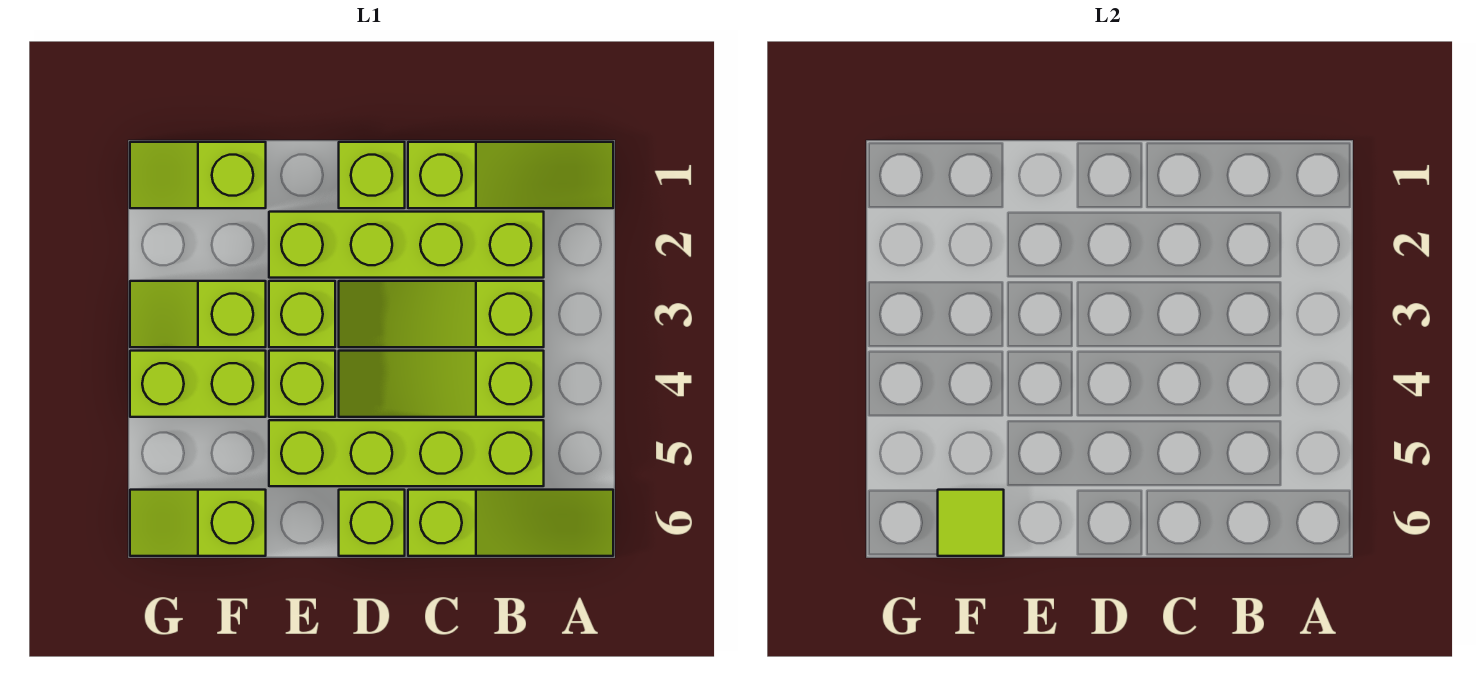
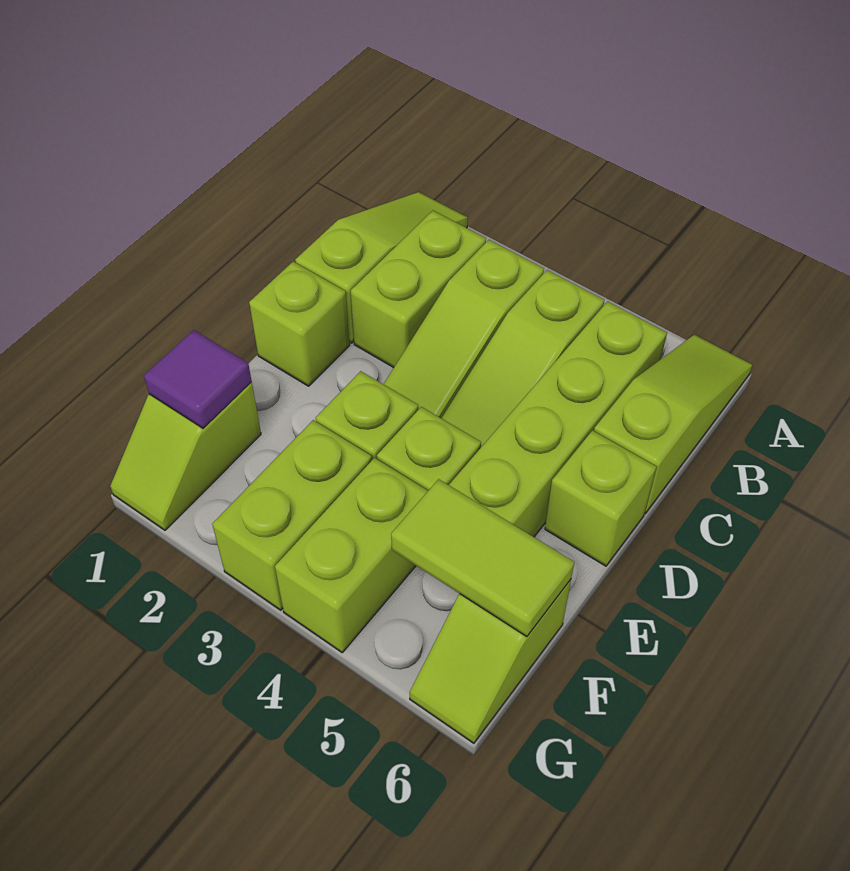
lime 1x4 brick [269,212,544,278] -> lime 1x2 brick [351,211,486,368]
none -> purple 1x1 tile [144,330,252,428]
lime 1x2 slope [130,281,266,347] -> lime 1x2 brick [212,420,372,610]
lime 1x1 tile [938,490,1004,556] -> lime 1x2 tile [391,479,574,637]

